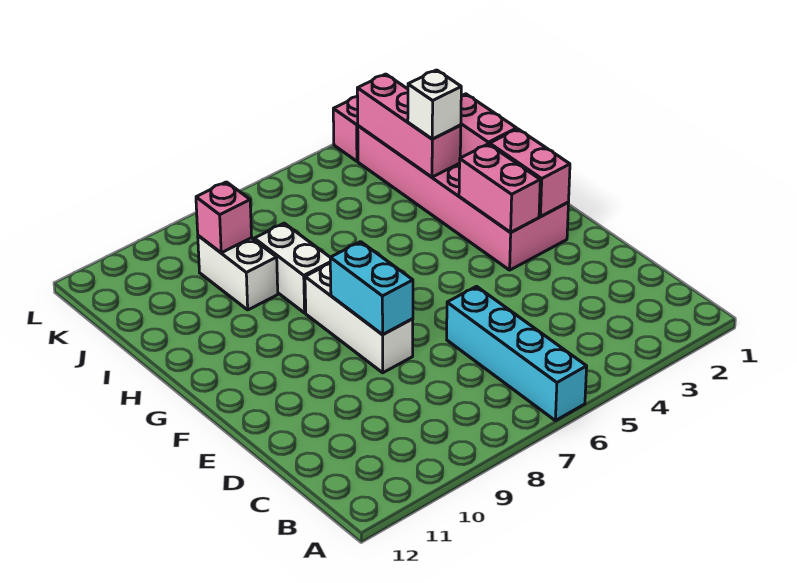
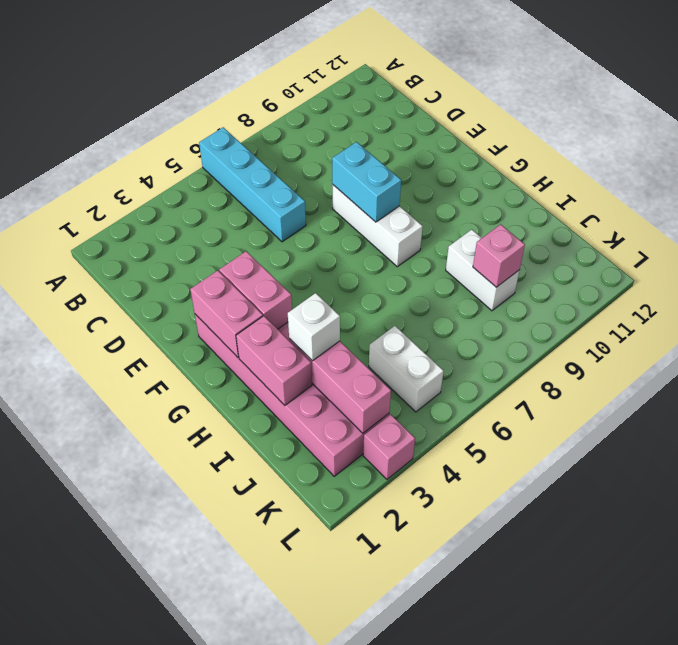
white 1x2 brick [254,223,330,313] -> white 1x2 brick moved to [369,326,443,412]

